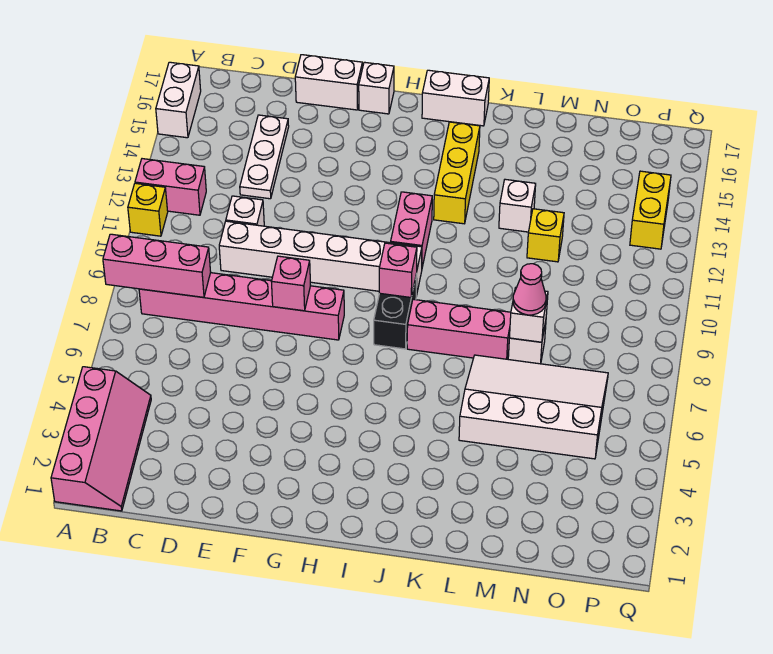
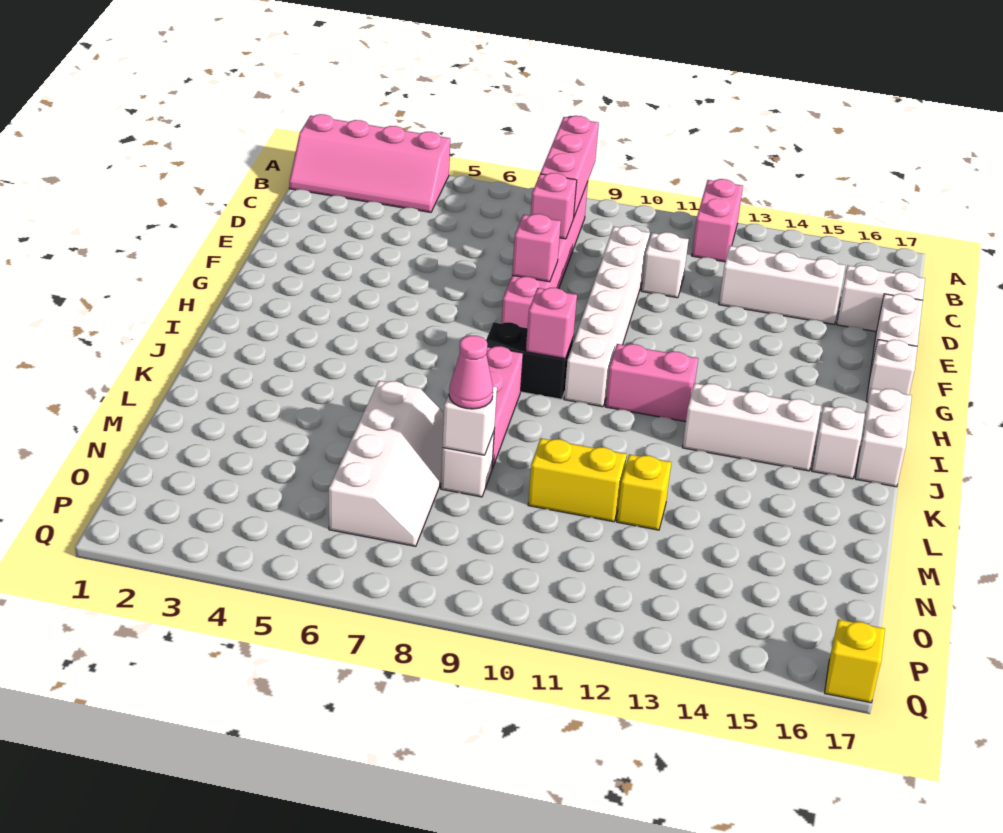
yellow 1x1 brick [128,183,168,236] -> yellow 1x1 brick moved to [825,619,885,703]
white 1x2 brick [156,62,201,138] -> white 1x2 brick moved to [837,265,925,332]
none -> pink 1x1 brick [531,173,577,239]
white 1x3 plate [240,115,289,199] -> white 1x3 brick [719,245,845,324]
yellow 1x3 brick [434,122,480,224] -> white 1x3 brick [682,383,821,471]
white 3x4 slope [459,355,608,459] -> white 2x4 slope [329,381,444,546]
white 1x1 brick [499,179,536,232] -> white 1x1 brick moved to [812,406,865,479]
yellow 1x2 brick [630,171,671,249] -> yellow 1x2 brick moved to [528,438,627,522]

